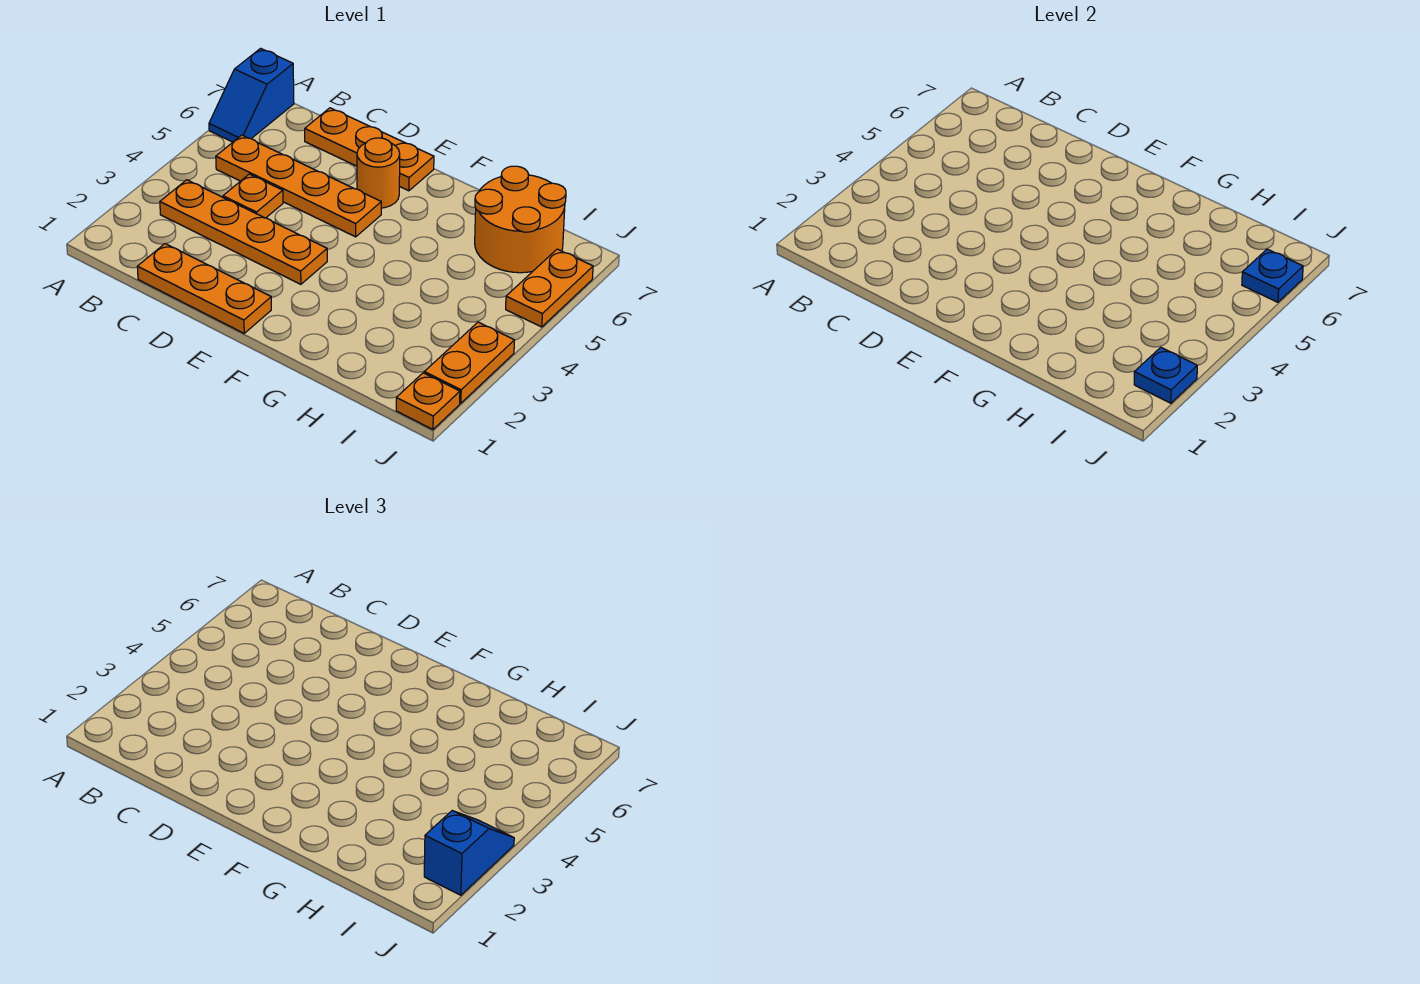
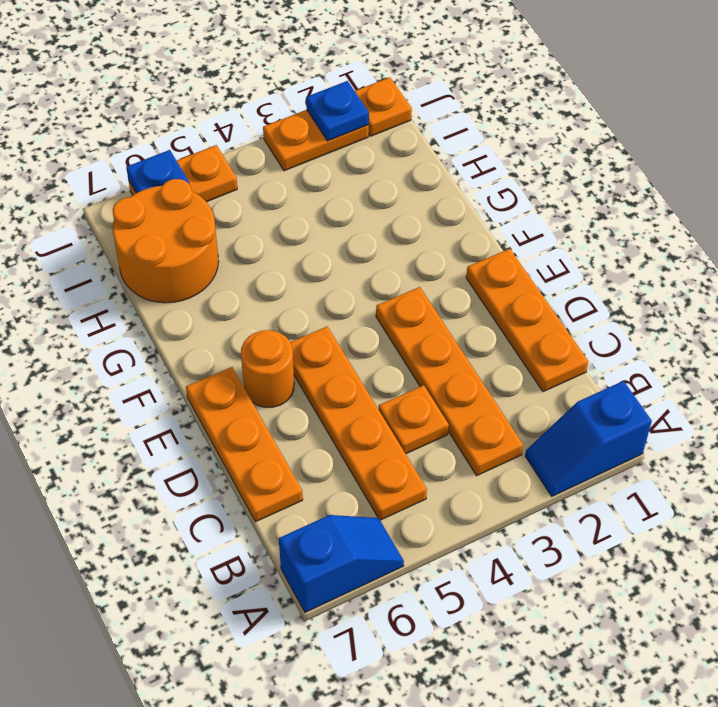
blue 1x2 slope [424,811,514,895] -> blue 1x2 slope moved to [525,381,652,496]

